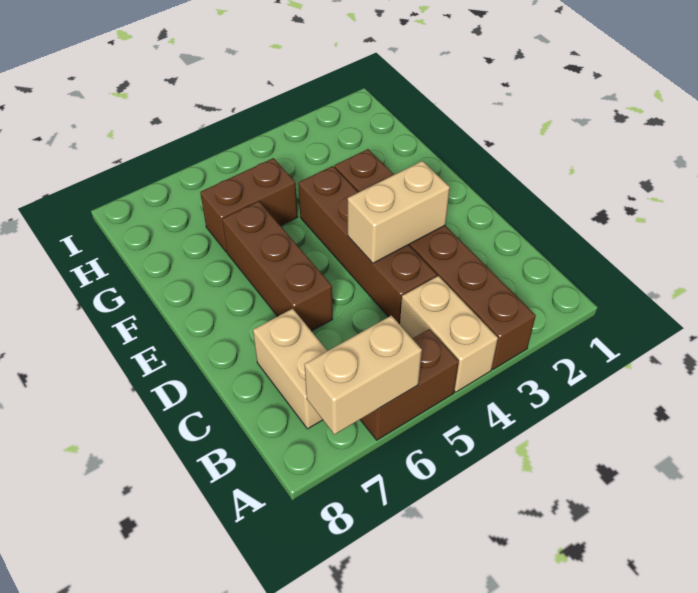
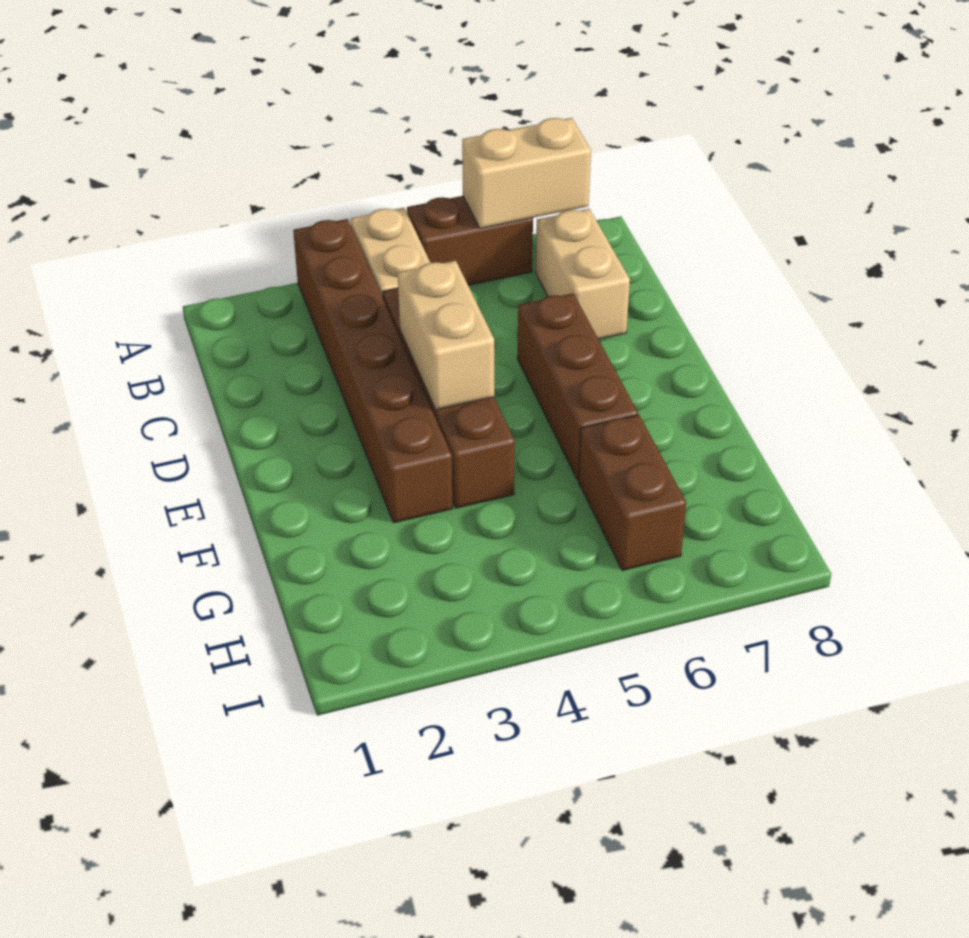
tan 1x2 brick [348,161,450,263] -> tan 1x2 brick turned to [398,261,494,410]
brown 1x2 brick [200,158,298,252] -> brown 1x2 brick turned to [578,415,686,571]

